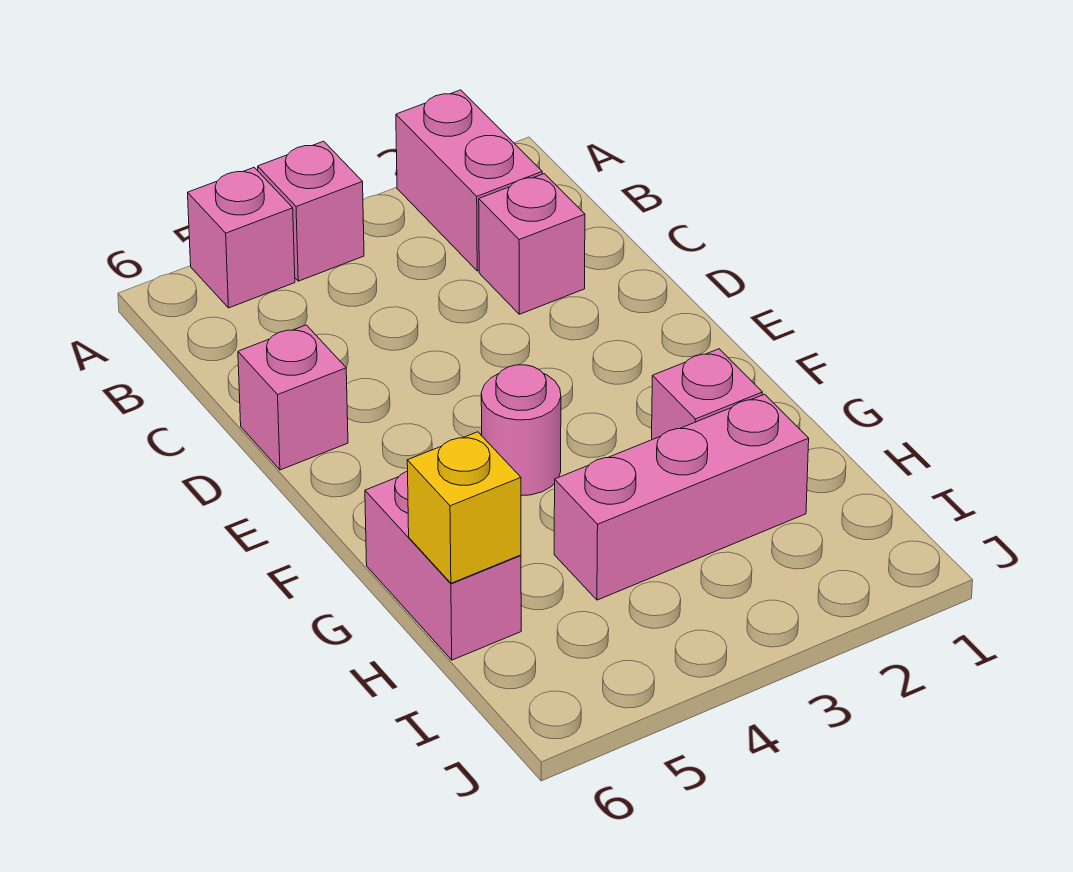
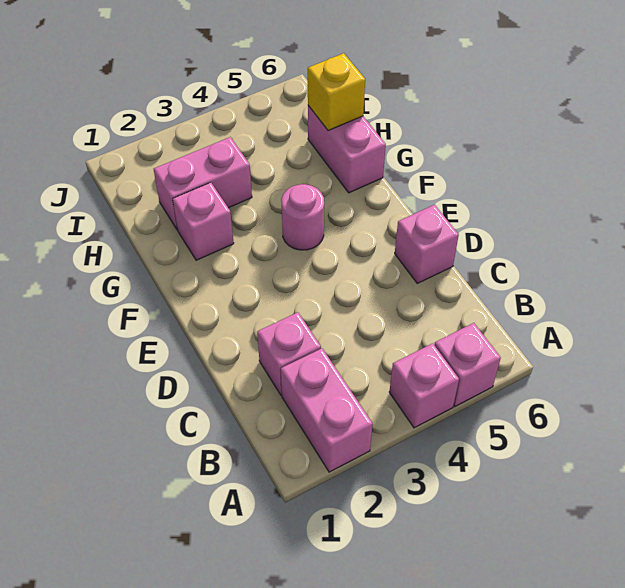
pink 1x3 brick [554,394,809,600] -> pink 1x2 brick [154,137,252,230]

